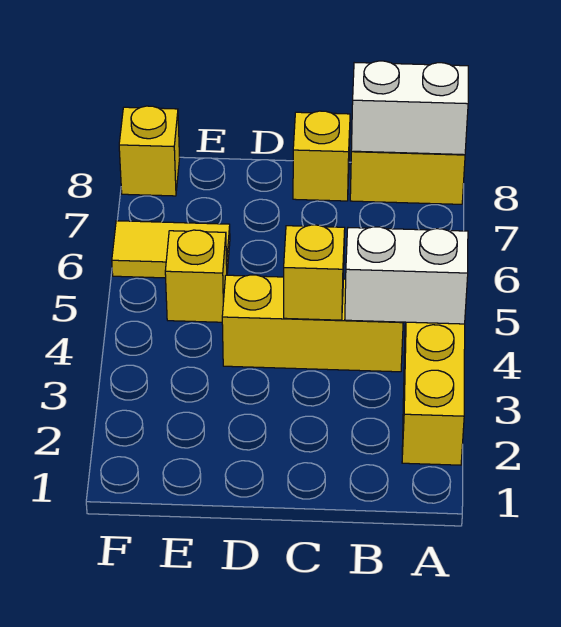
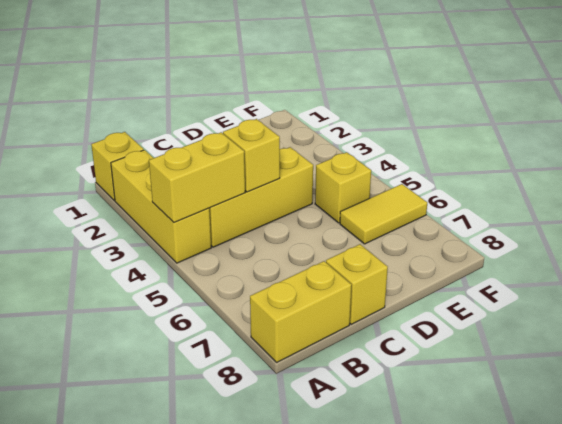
white 1x2 brick [345,227,468,324] -> yellow 1x2 brick [149,132,245,222]
white 1x2 brick [351,61,468,155] -> none
yellow 1x1 brick [119,106,180,196] -> yellow 1x1 brick moved to [91,132,144,201]

